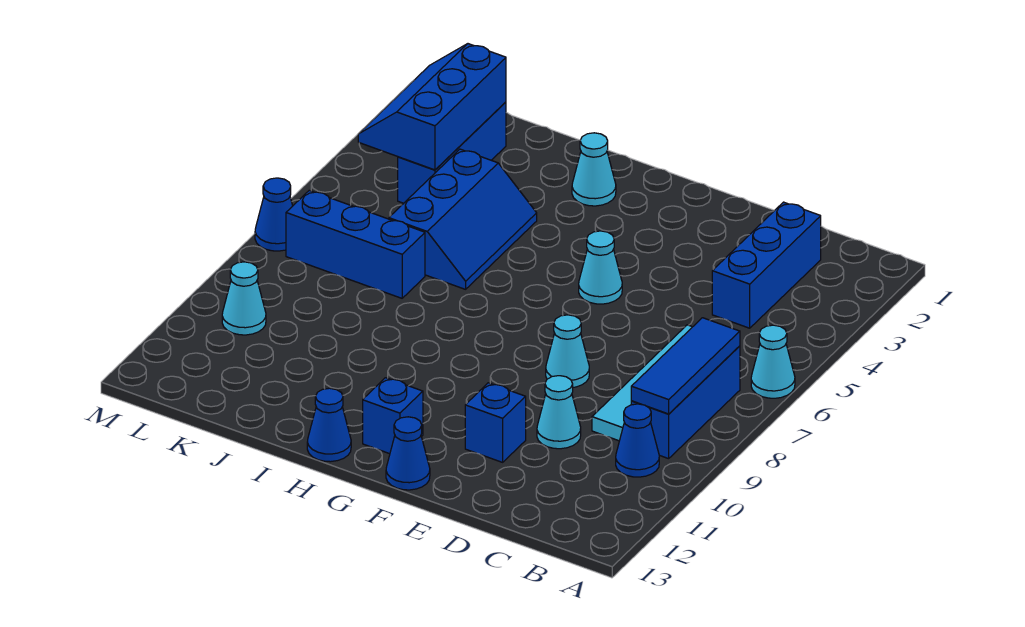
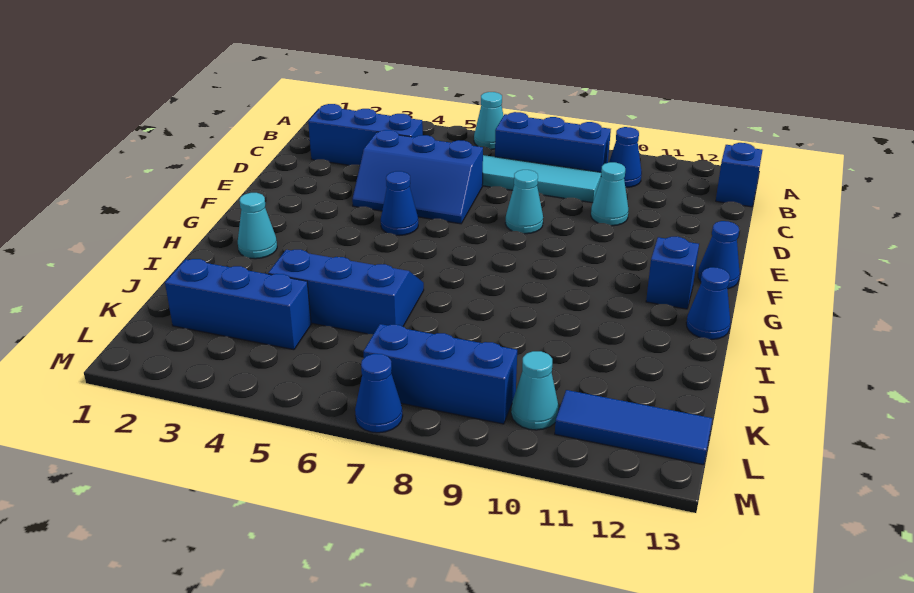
blue 1x3 tile [631,318,740,414] -> blue 1x3 tile moved to [555,390,712,465]
blue 1x1 brick [465,383,526,462] -> blue 1x1 brick moved to [716,143,762,207]
cyan 1x1 cone [579,231,622,304] -> blue 1x1 cone [381,171,418,236]
blue 1x3 brick [286,191,425,298] -> blue 1x3 brick turned to [364,324,517,424]
blue 2x3 slope [358,44,506,170] -> blue 2x3 slope moved to [352,130,483,224]

